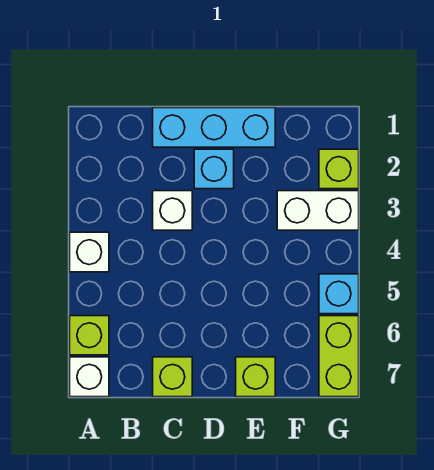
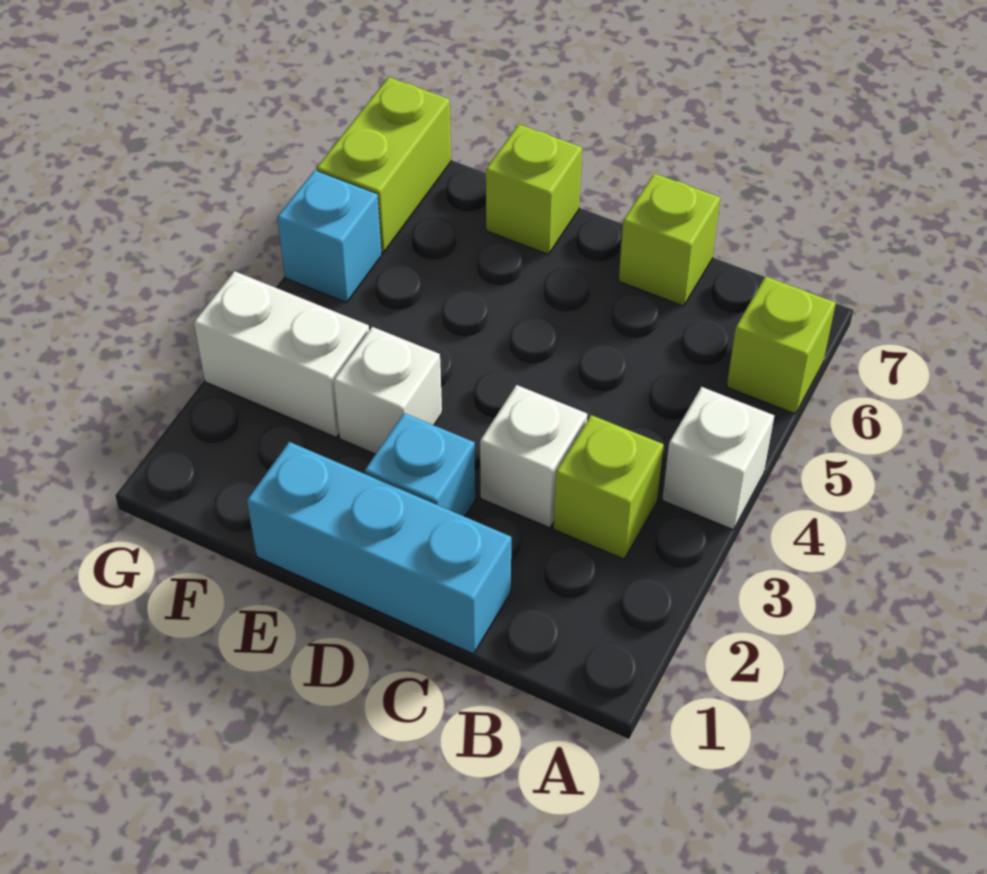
white 1x1 brick [70,357,109,397] -> white 1x1 brick moved to [334,327,442,454]
lime 1x1 brick [319,149,359,189] -> lime 1x1 brick moved to [553,415,664,559]

